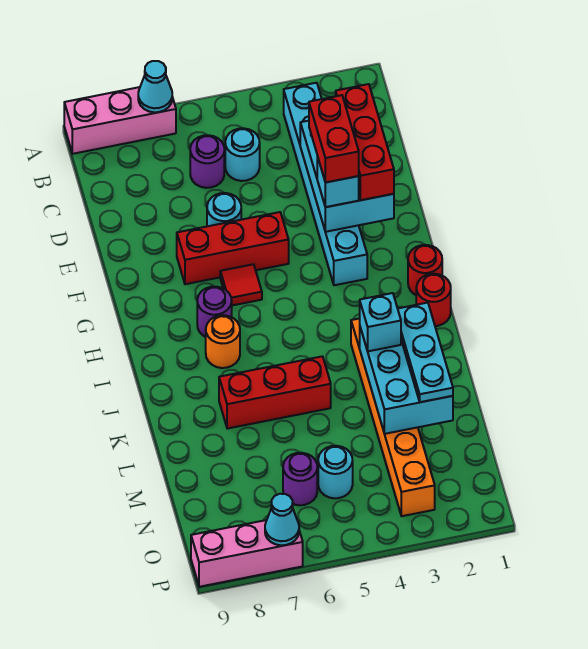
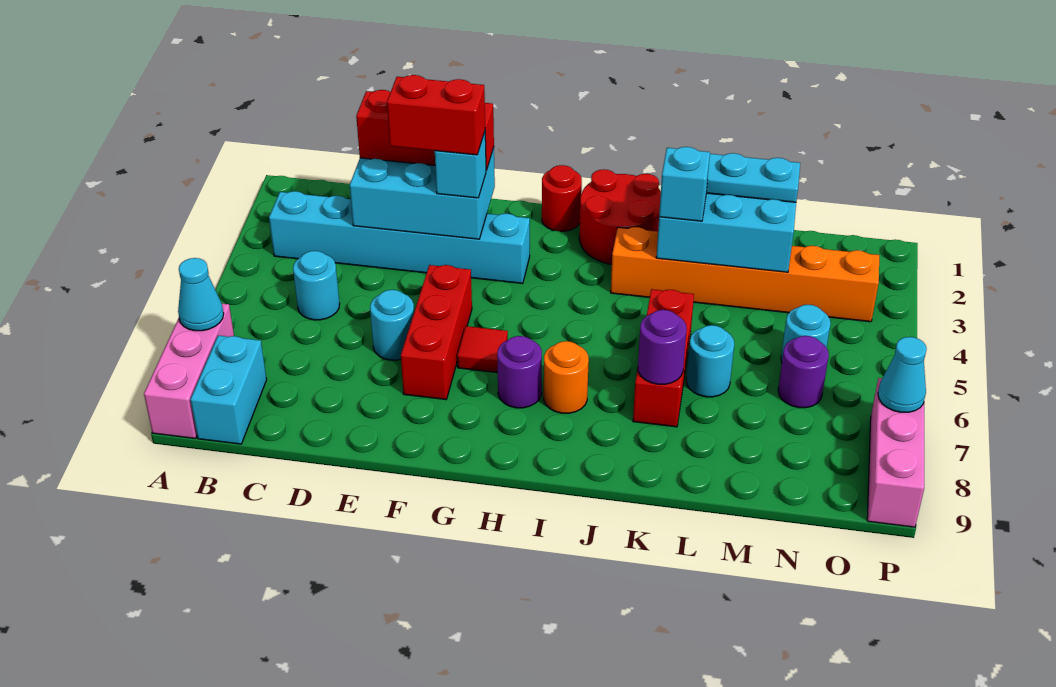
none -> cyan 1x2 brick [190,335,267,444]
purple 1x1 round brick [190,135,224,188] -> purple 1x1 round brick moved to [638,310,687,384]
red 1x1 round brick [416,274,451,326] -> red 2x2 round brick [579,169,661,264]
none -> cyan 1x1 round brick [686,325,734,397]

